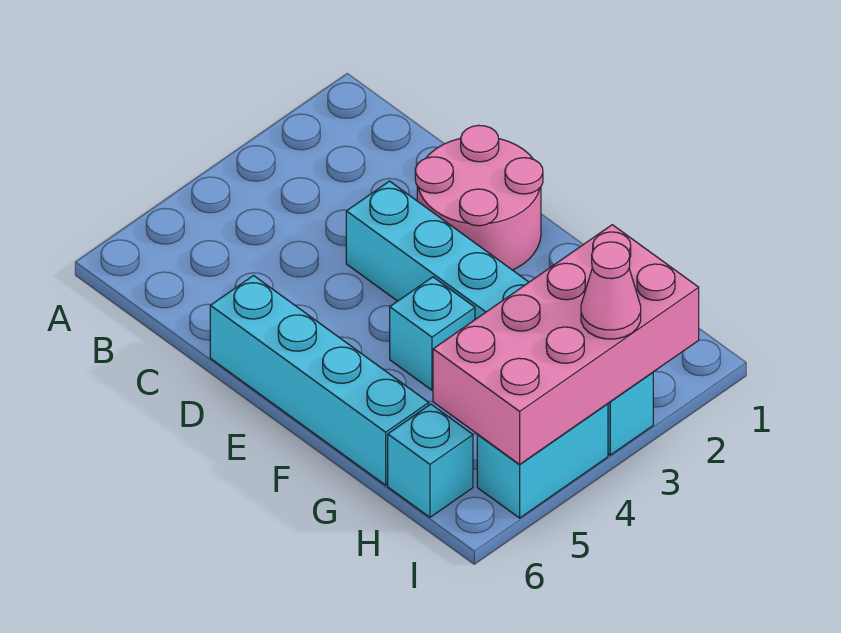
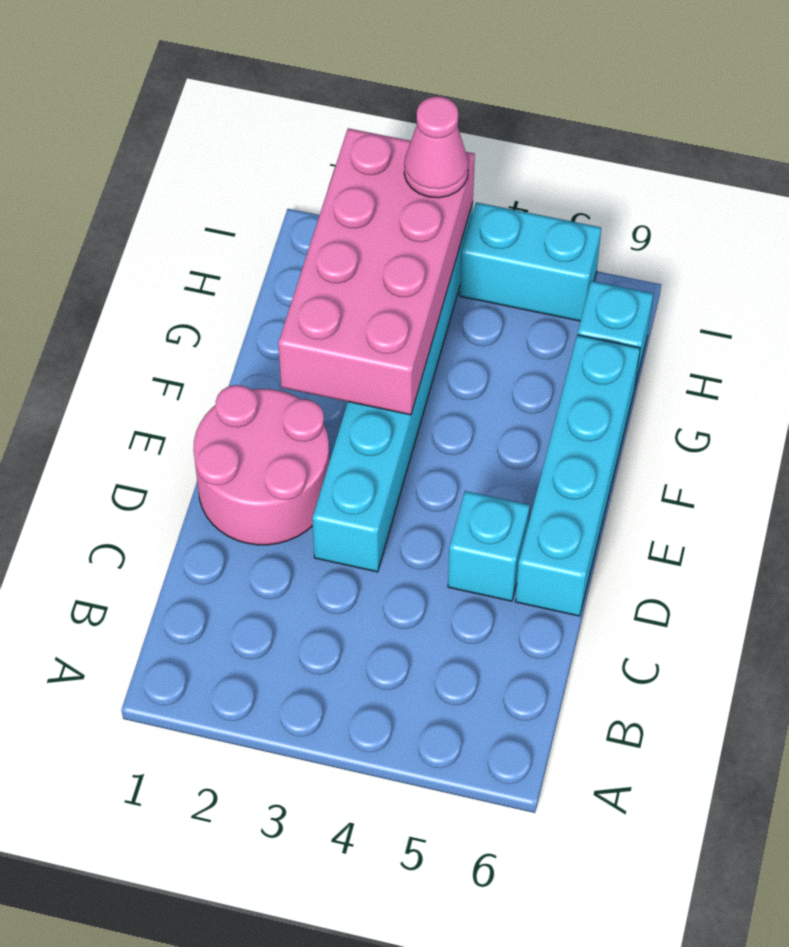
cyan 1x1 brick [390,277,475,390] -> cyan 1x1 brick moved to [448,491,530,601]
pink 2x4 brick [433,225,699,464] -> pink 2x4 brick turned to [278,128,475,415]

